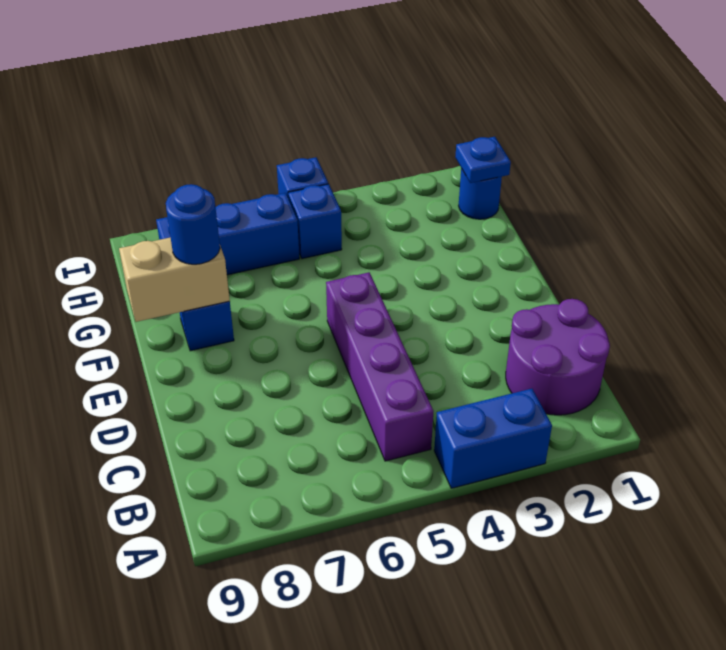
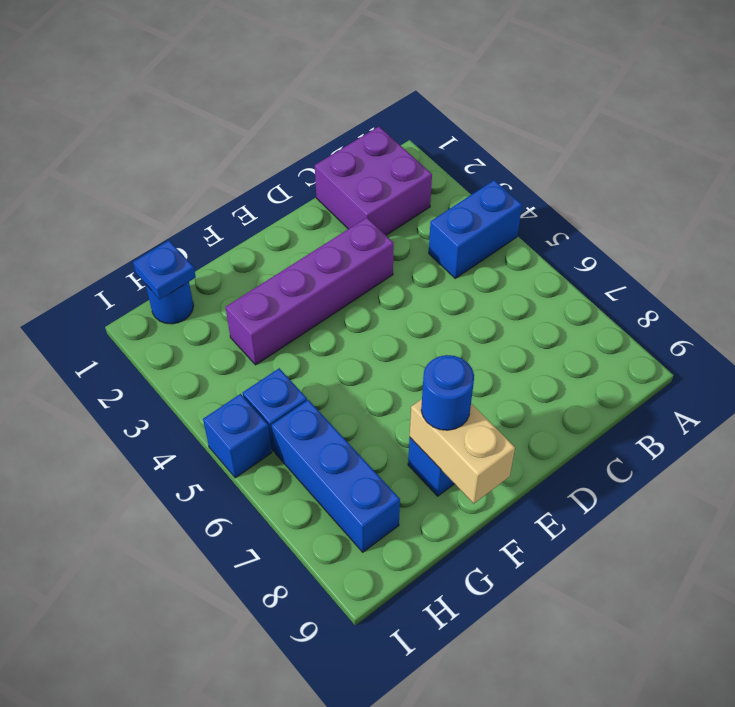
blue 1x2 brick [434,389,552,488] -> blue 1x2 brick turned to [429,180,522,278]
purple 2x2 round brick [506,299,610,415] -> purple 2x2 brick [315,127,432,235]
purple 1x4 brick [326,272,434,461] -> purple 1x4 brick moved to [226,218,394,365]

